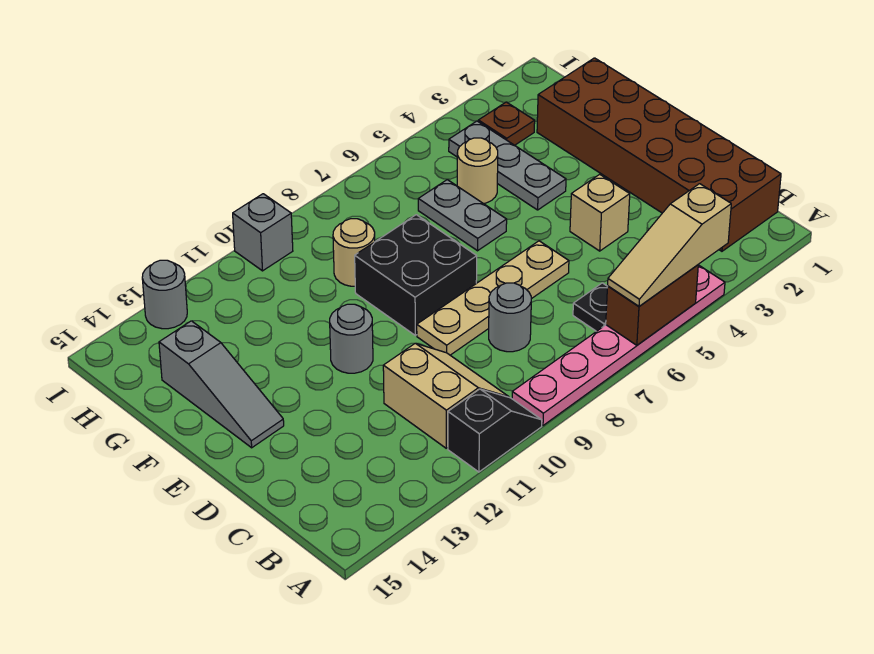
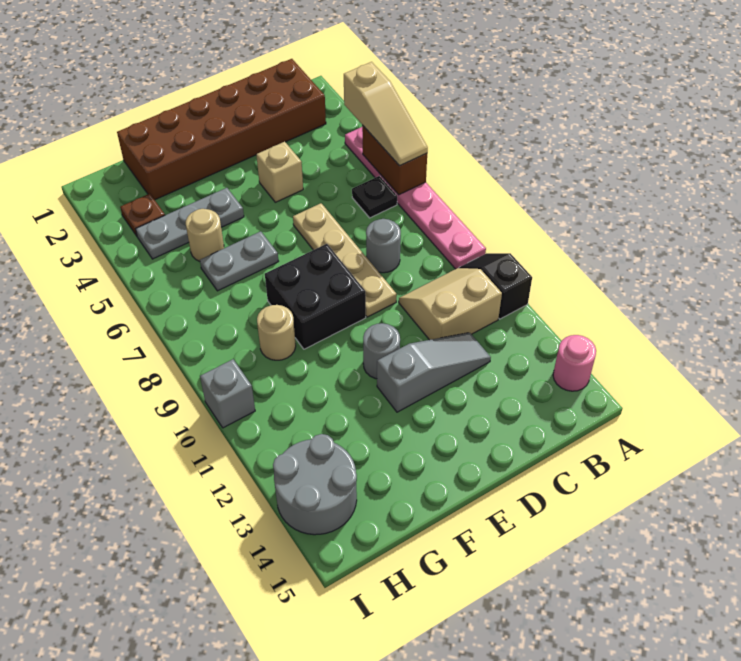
none -> pink 1x1 round brick [553,335,596,391]
grey 1x3 slope [159,321,284,448] -> grey 1x3 slope moved to [377,333,491,412]
grey 1x1 round brick [142,260,187,329] -> grey 2x2 round brick [273,434,357,535]

